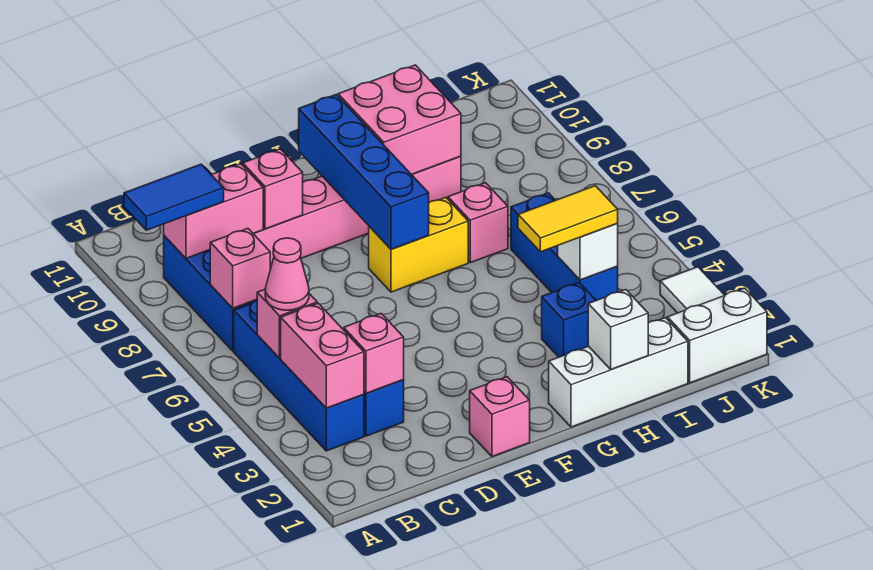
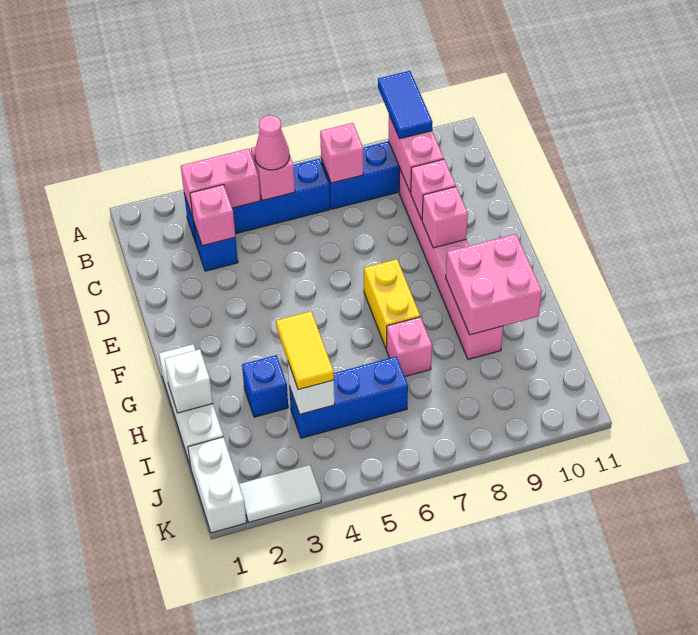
pink 1x1 brick [470,377,530,457] -> pink 1x1 brick moved to [422,187,468,248]
blue 1x4 brick [299,95,429,249] -> none

